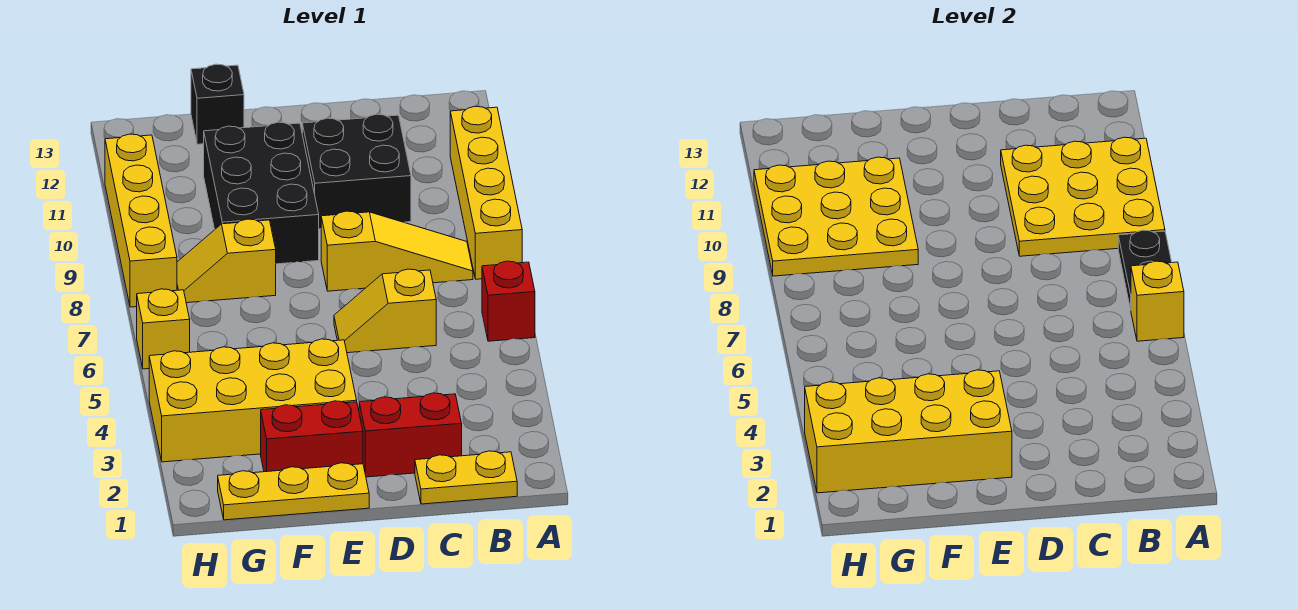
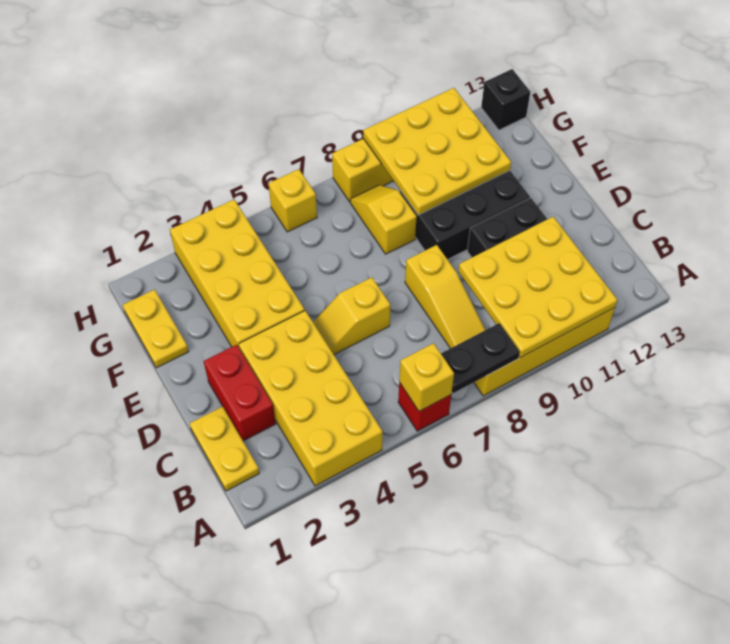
yellow 1x2 slope [334,269,436,353] -> yellow 1x2 slope turned to [313,277,390,354]
yellow 1x3 plate [218,463,369,520] -> yellow 1x2 plate [123,290,189,368]
red 1x2 brick [261,401,363,472] -> none
yellow 2x4 brick [805,370,1012,493] -> yellow 2x4 brick moved to [239,311,383,486]
black 1x1 brick [191,64,244,144] -> black 1x1 brick moved to [481,69,530,130]

